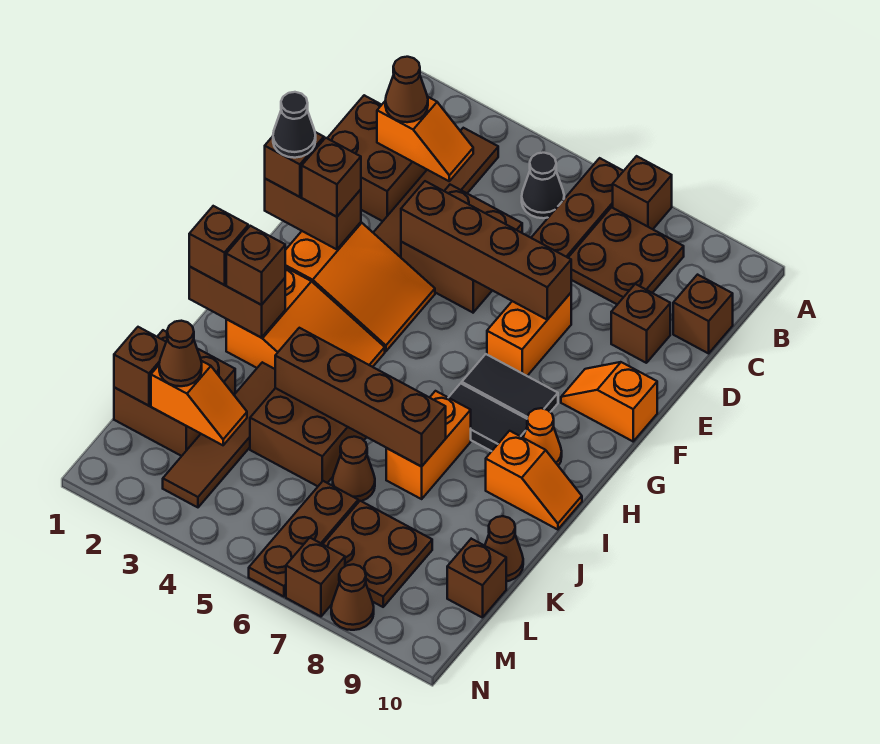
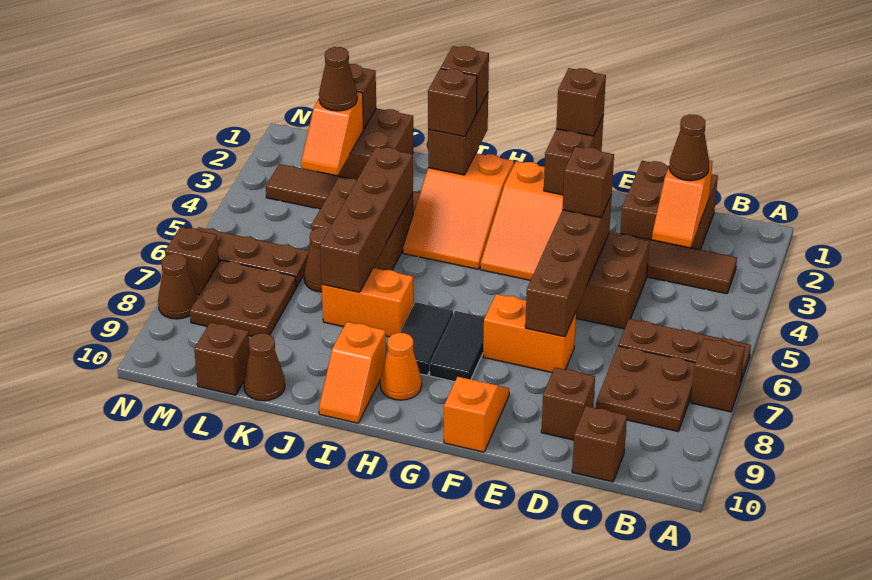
black 1x1 cone [522,153,564,218] -> none
black 1x1 cone [273,92,316,158] -> none
brown 1x1 brick [302,138,361,217] -> brown 1x1 brick moved to [562,147,614,218]

